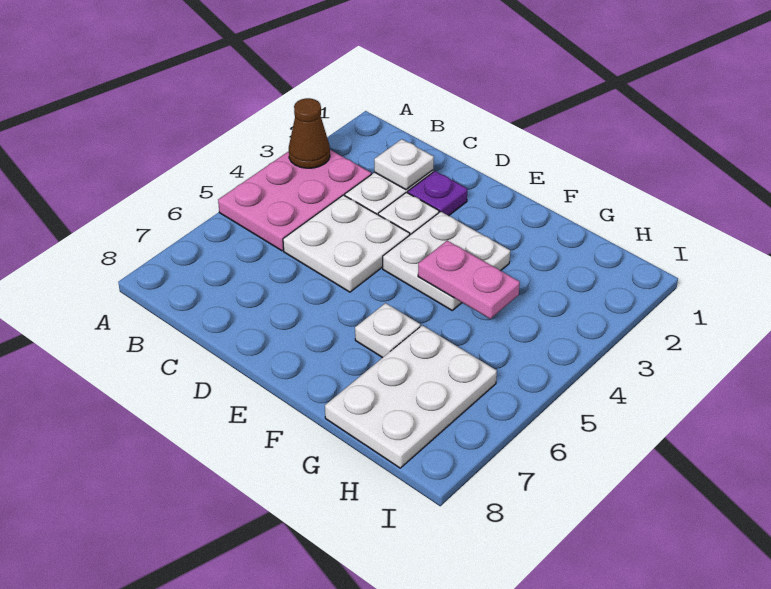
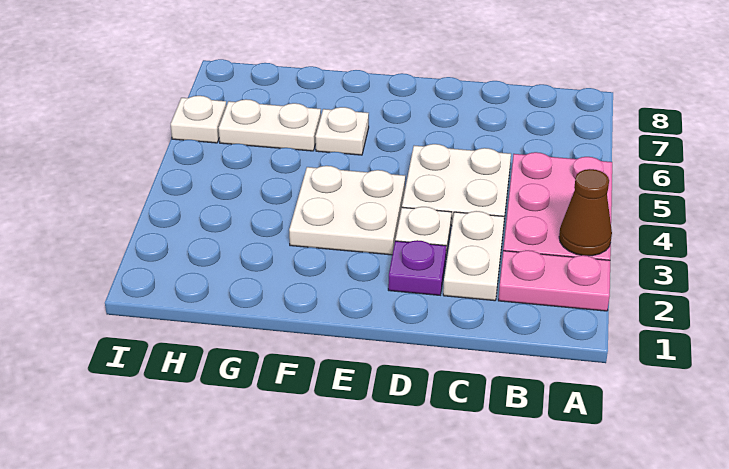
white 1x1 plate [374,139,434,190] -> white 1x1 plate moved to [171,96,226,143]
pink 1x2 plate [418,240,520,319] -> pink 1x2 plate moved to [498,250,610,311]
white 2x3 plate [325,325,497,468] -> white 1x2 plate [219,99,321,151]

